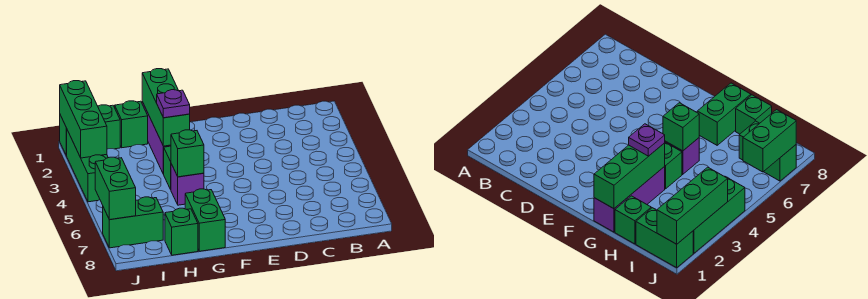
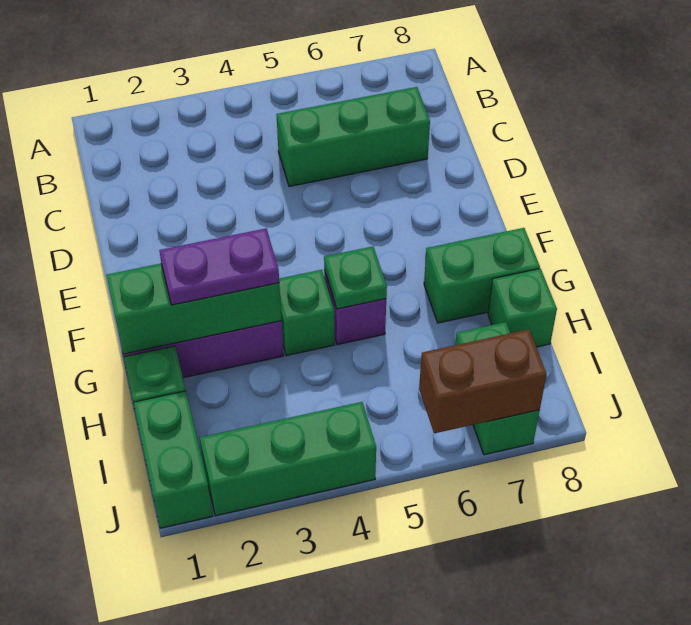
purple 1x1 plate [157,90,190,118] -> purple 1x2 plate [159,229,279,305]
green 1x1 brick [171,130,204,177] -> green 1x1 plate [324,246,387,309]
green 1x3 brick [60,81,107,158] -> green 1x3 brick moved to [276,87,430,187]
green 1x2 brick [95,157,136,220] -> brown 1x2 brick [419,329,547,433]

